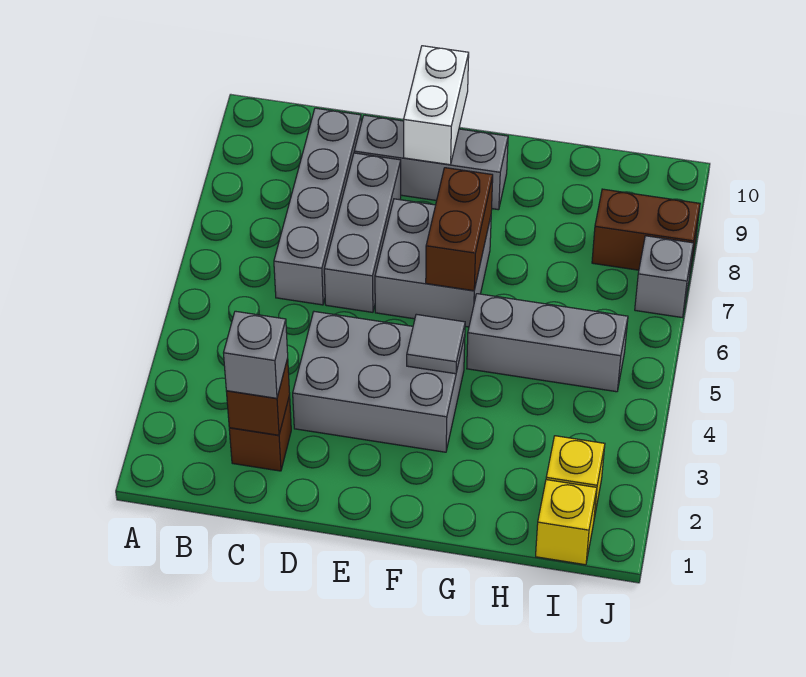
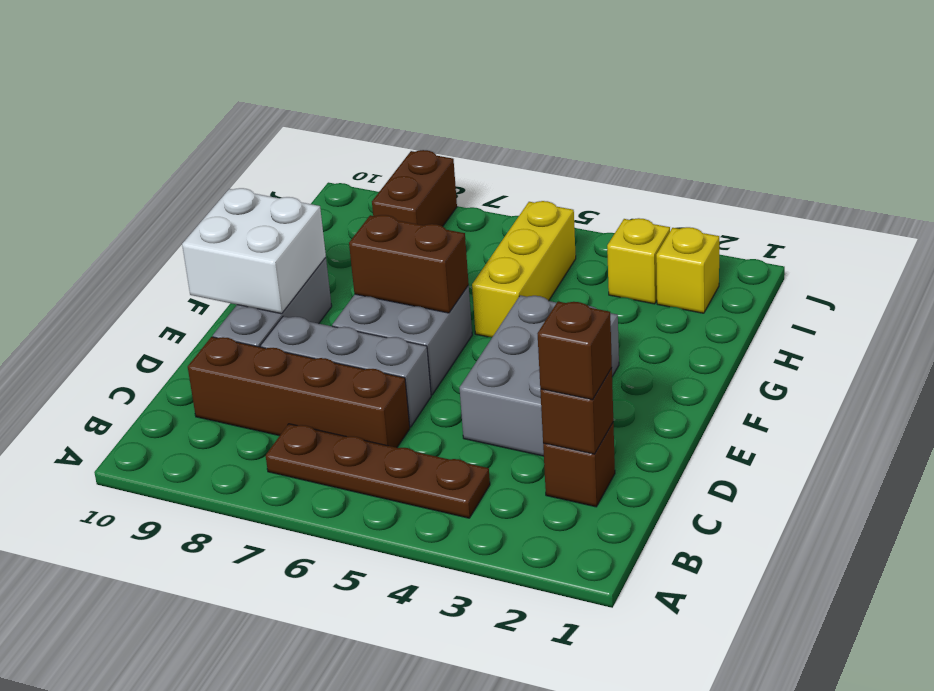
none -> brown 1x4 plate [266,424,490,518]
grey 1x1 brick [224,311,288,398] -> brown 1x1 brick [537,301,612,400]
grey 1x4 brick [274,108,361,305] -> brown 1x4 brick [188,337,410,448]
white 1x2 brick [404,46,469,165] -> white 2x2 brick [182,188,326,314]
grey 1x1 tile [407,314,465,374] -> none
grey 1x3 brick [467,294,628,392] -> yellow 1x3 brick [472,201,576,337]
yellow 1x1 brick [536,480,597,565] -> yellow 1x1 brick moved to [607,218,670,304]
grey 1x1 brick [635,236,694,317] -> none

